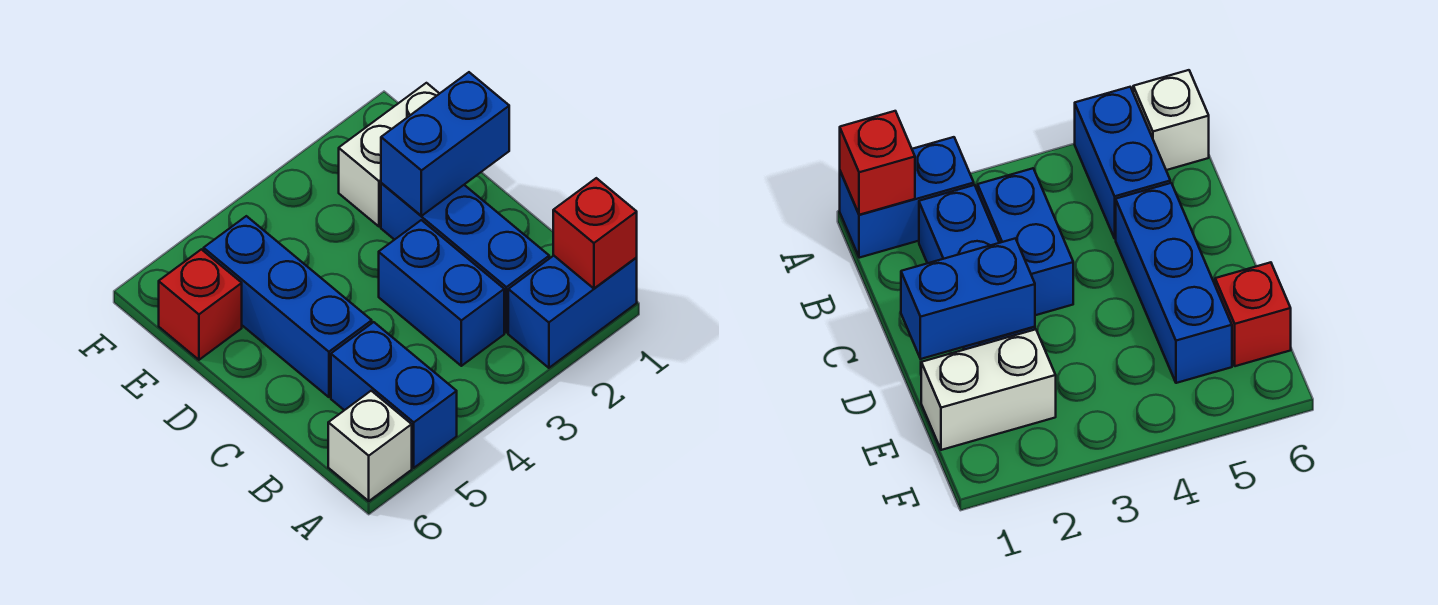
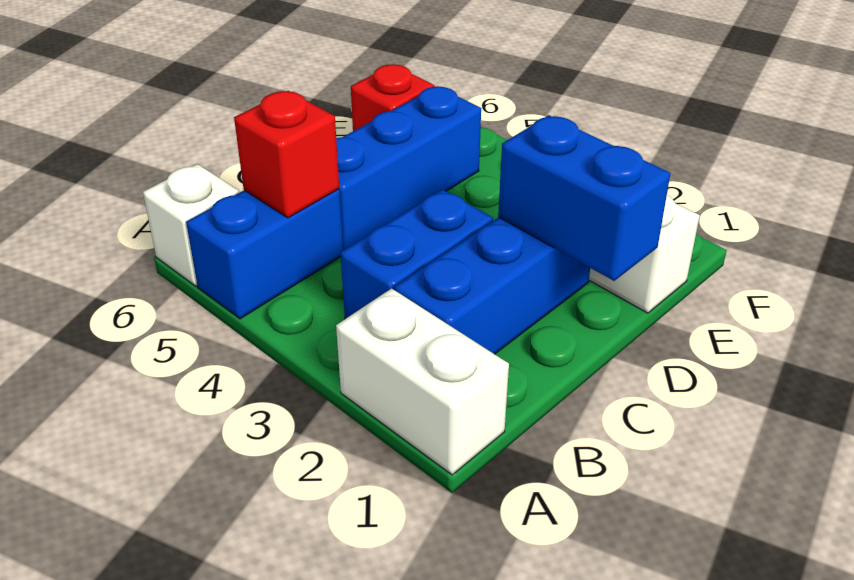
blue 1x2 brick [508,256,637,368] -> white 1x2 brick [336,288,509,475]
red 1x1 brick [553,178,637,288] -> red 1x1 brick moved to [234,91,339,218]

